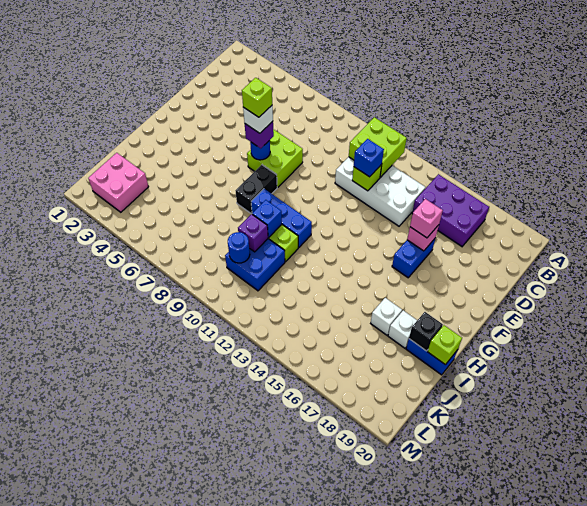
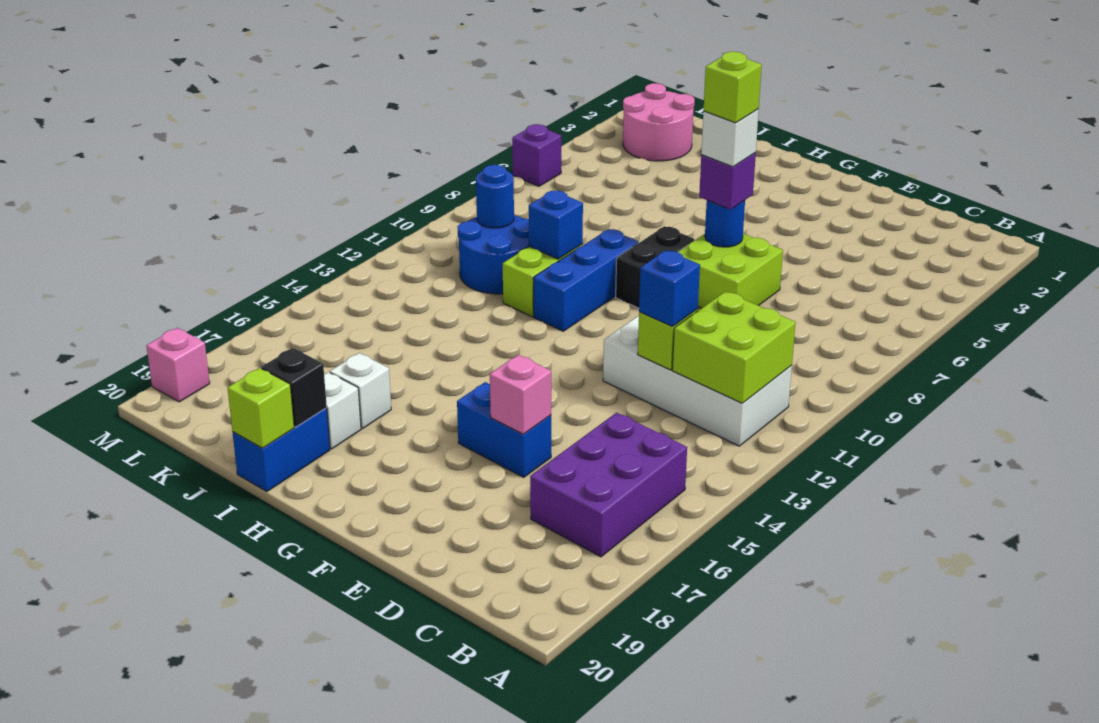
white 2x4 brick [335,157,425,226] -> white 2x4 brick turned to [603,316,792,446]
pink 1x1 brick [410,199,443,238] -> pink 1x1 brick moved to [146,328,210,402]
black 1x2 brick [236,165,277,214] -> black 1x2 brick turned to [616,226,695,308]
blue 2x2 brick [225,239,285,291] -> blue 2x2 round brick [457,215,529,294]
purple 1x1 brick [238,214,268,252] -> purple 1x1 brick moved to [512,124,561,186]
pink 2x2 brick [88,153,149,212] -> pink 2x2 round brick [623,83,695,161]

